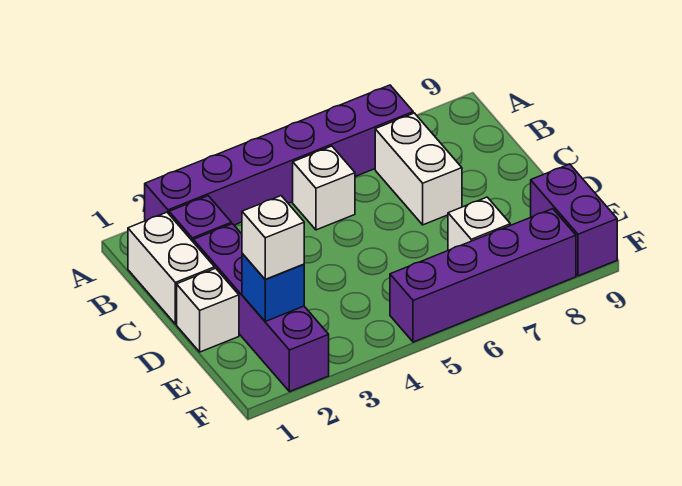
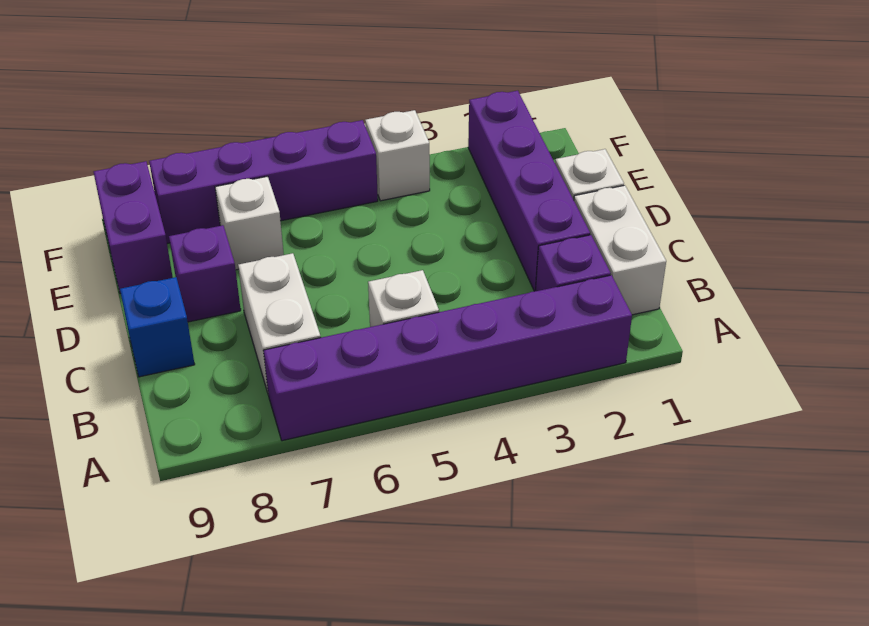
none -> purple 1x1 brick [169,225,241,322]
blue 1x1 brick [242,253,304,321] -> blue 1x1 brick moved to [120,277,195,377]
white 1x1 brick [242,196,304,279] -> white 1x1 brick moved to [365,110,430,201]

